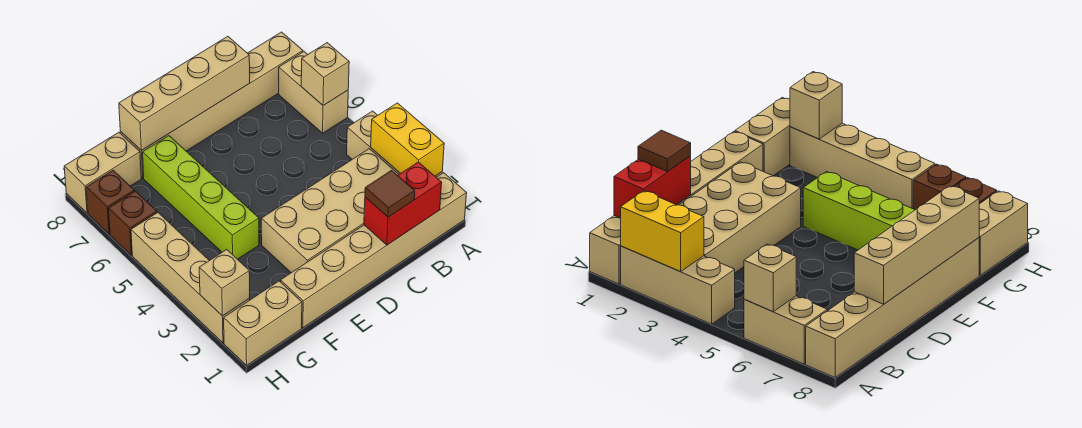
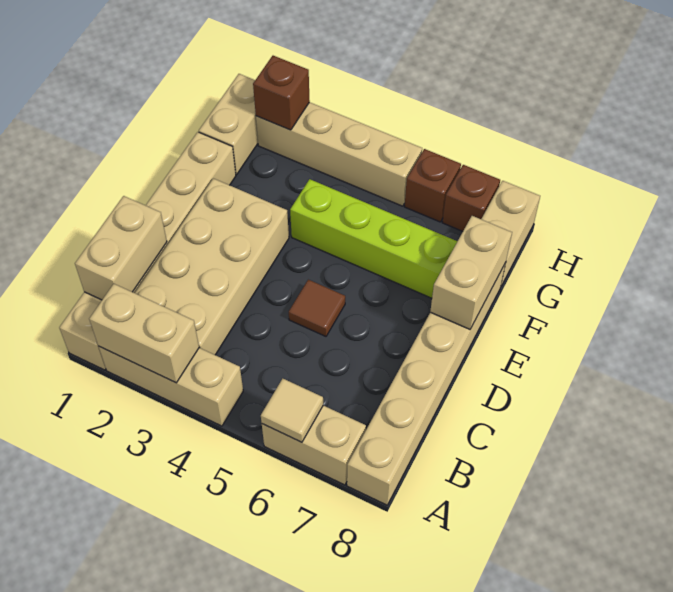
yellow 1x2 brick [371,103,444,176] -> tan 1x2 brick [89,284,199,383]
tan 1x1 brick [301,43,349,106] -> tan 1x1 tile [261,379,323,442]
red 1x2 brick [364,162,442,245] -> tan 1x2 brick [75,196,167,300]
brown 1x1 tile [365,170,415,217] -> brown 1x1 tile moved to [289,280,345,336]
tan 1x4 brick [119,36,250,151] -> tan 1x2 brick [430,216,512,329]
tan 1x1 brick [199,250,250,316] -> brown 1x1 brick [253,56,310,130]

